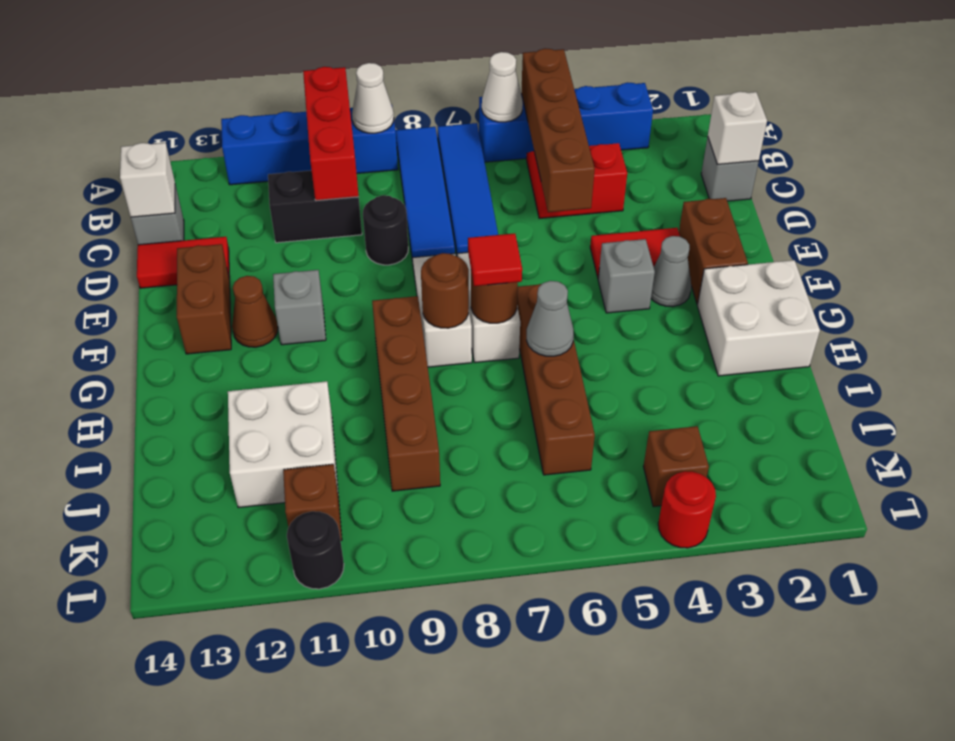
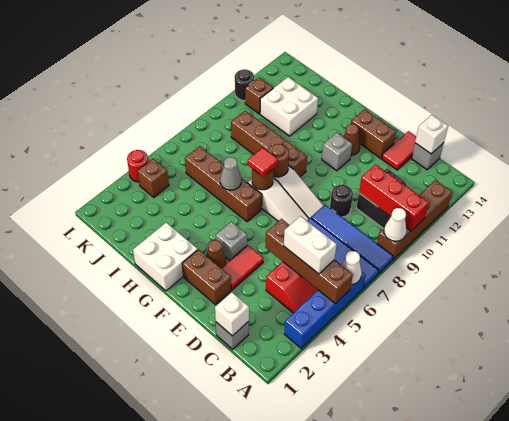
blue 1x4 brick [221,104,398,185] -> brown 1x4 brick [377,180,452,260]
none -> white 1x2 brick [284,216,337,274]
grey 1x1 cone [651,236,691,307] -> brown 1x1 cone [206,240,226,268]

